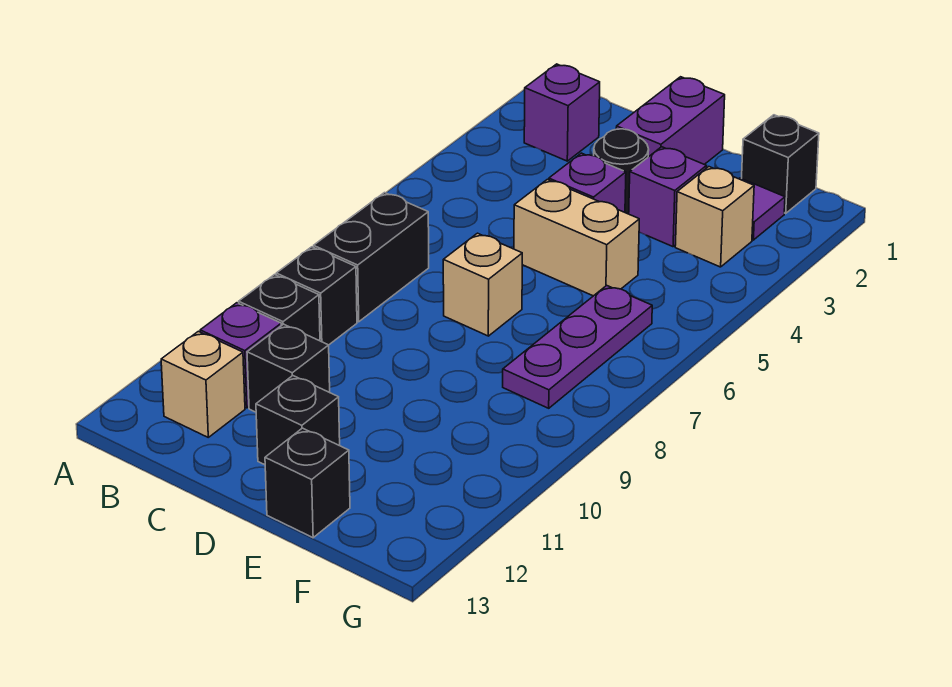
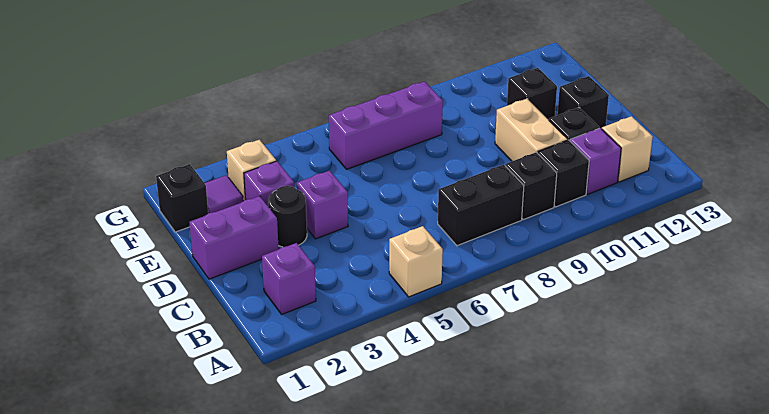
tan 1x2 brick [514,179,639,296] -> tan 1x2 brick moved to [495,99,568,161]
tan 1x1 brick [443,233,522,336] -> tan 1x1 brick moved to [389,226,443,297]
black 1x1 brick [265,428,350,538] -> black 1x1 brick moved to [507,68,557,120]
purple 1x3 plate [503,285,652,408] -> purple 1x3 brick [329,82,443,169]

